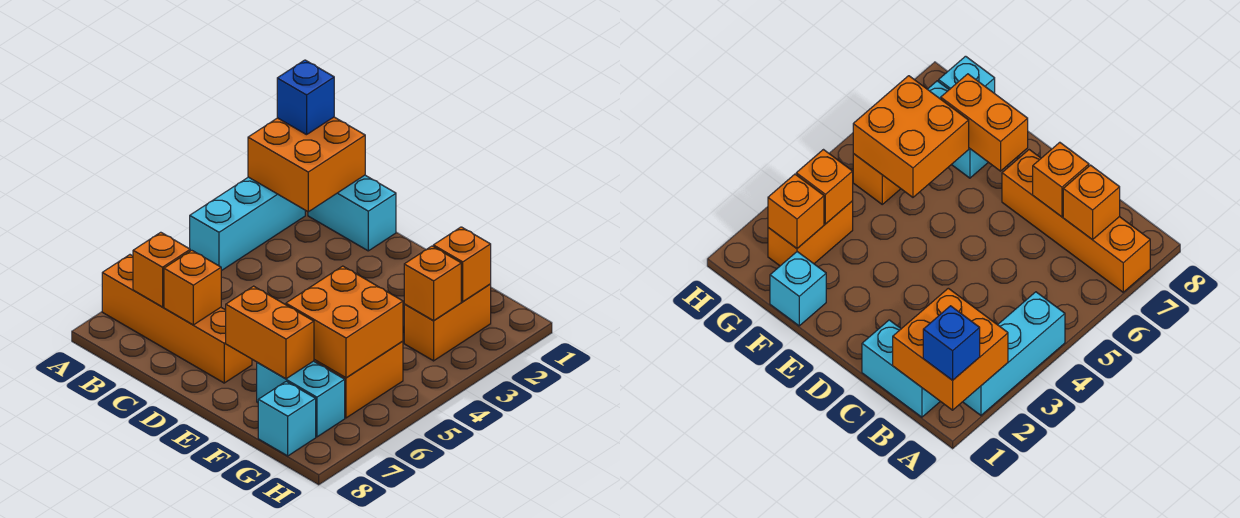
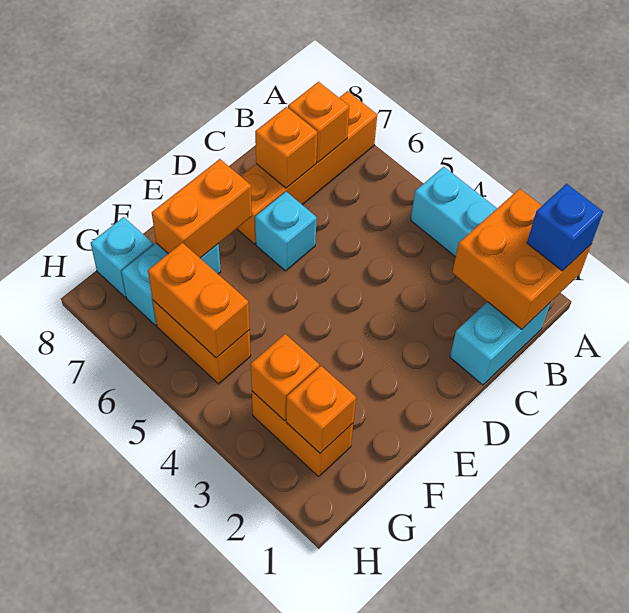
cyan 1x1 brick [770,252,826,326] -> cyan 1x1 brick moved to [255,192,317,271]
orange 2x2 brick [286,266,403,378] -> orange 1x2 brick [148,243,250,358]

